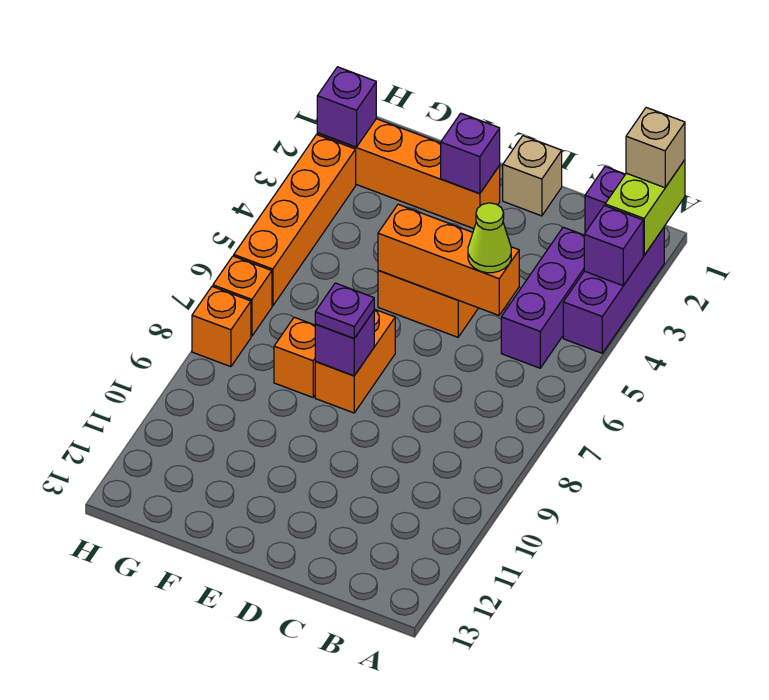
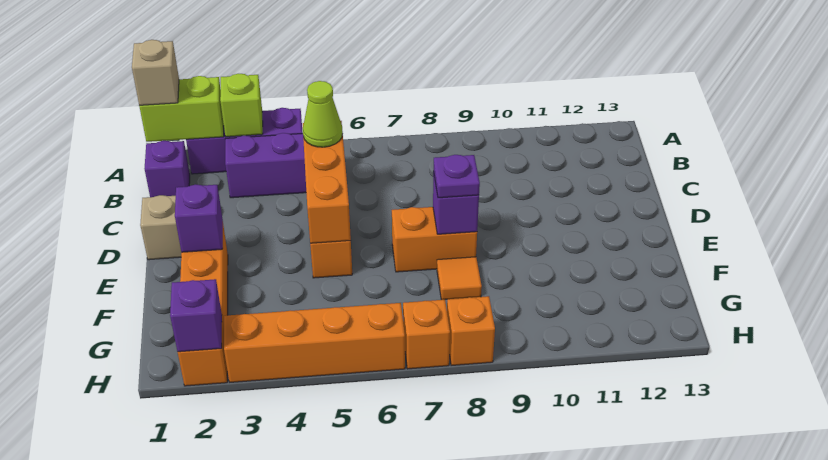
purple 1x1 brick [584,205,643,286] -> lime 1x1 brick [220,74,263,137]
orange 1x1 brick [274,317,316,397] -> orange 1x1 tile [437,257,482,300]

